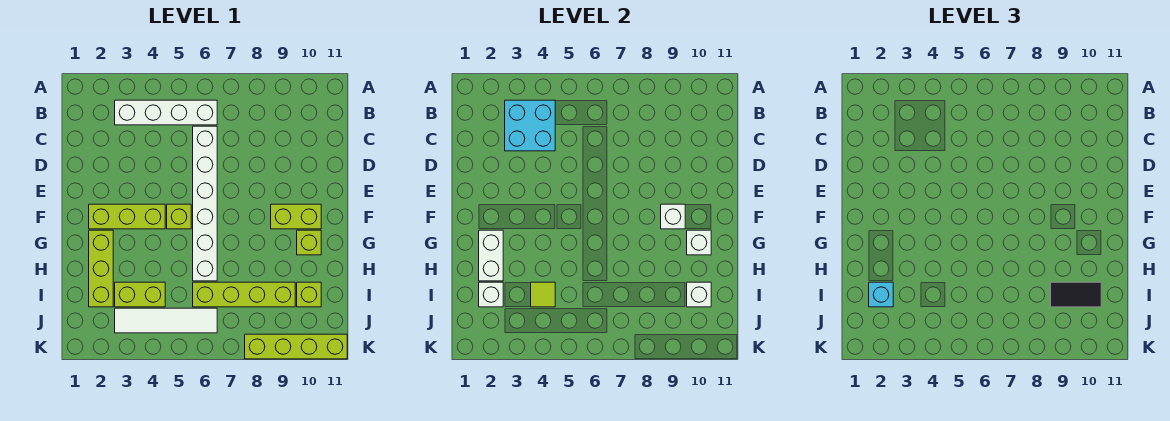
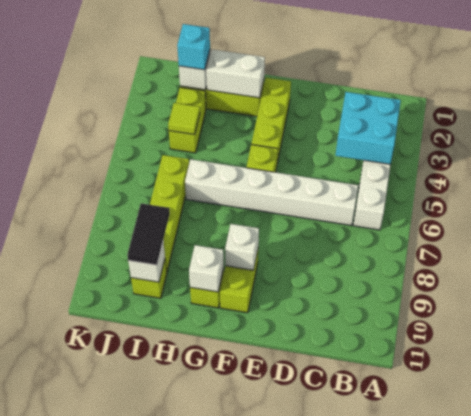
white 1x4 tile [115,308,217,333] -> none
lime 1x4 brick [245,334,347,359] -> none

